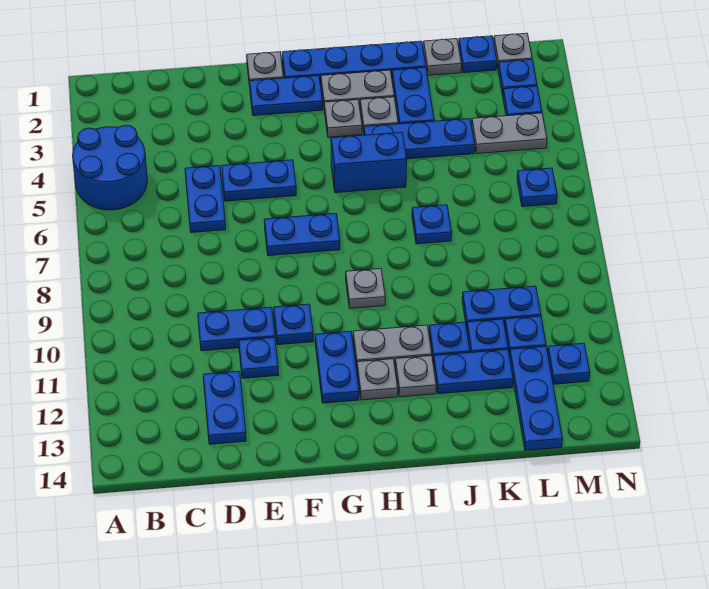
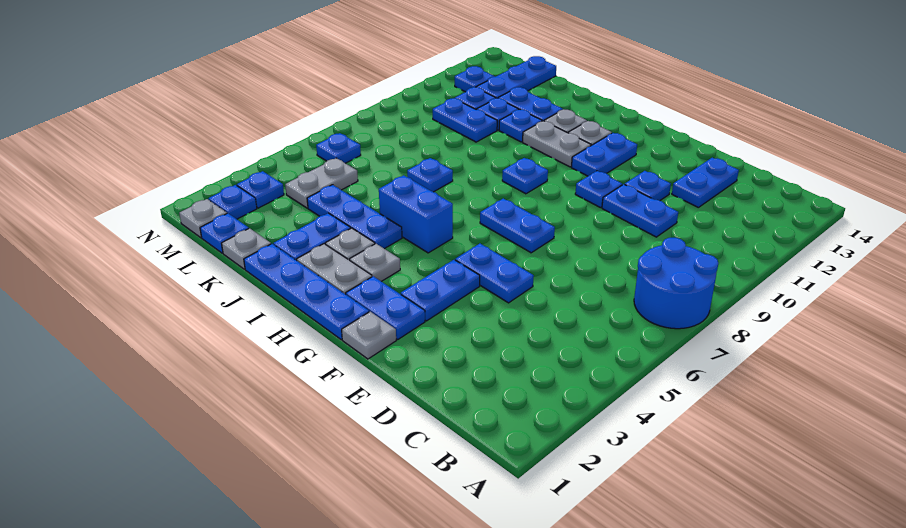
blue 2x2 round brick [73,125,147,210] -> blue 2x2 round brick moved to [634,238,718,329]
blue 1x2 plate [185,166,226,233] -> blue 1x2 plate moved to [401,260,480,321]
grey 1x1 plate [346,269,385,308] -> blue 1x1 plate [502,158,548,194]
grey 1x2 plate [472,113,547,154] -> grey 1x2 plate turned to [285,158,358,208]

